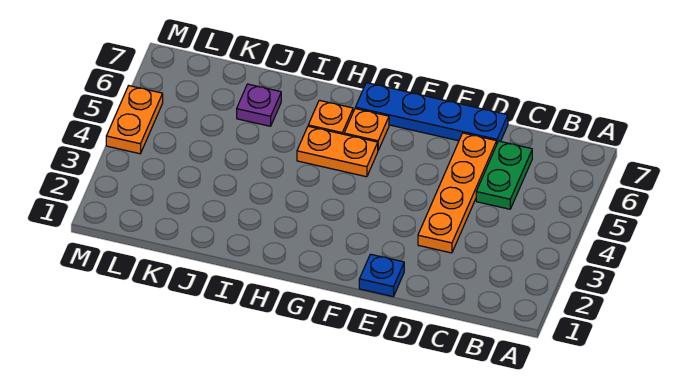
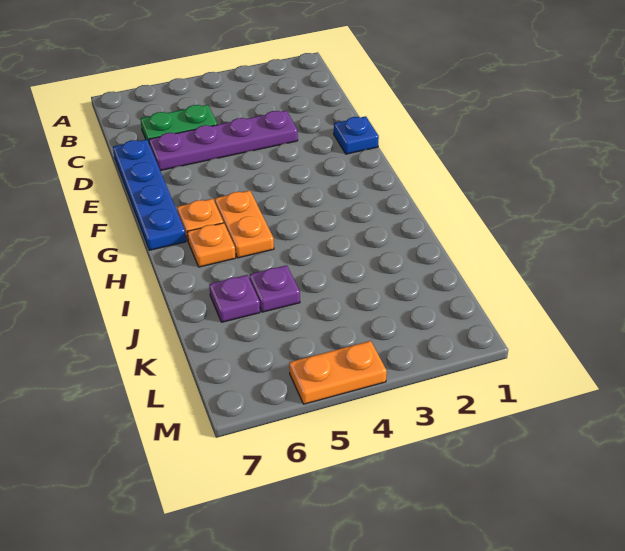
orange 1x4 plate [418,133,497,253] -> purple 1x4 plate [149,111,298,171]
none -> purple 1x1 plate [249,265,300,312]

